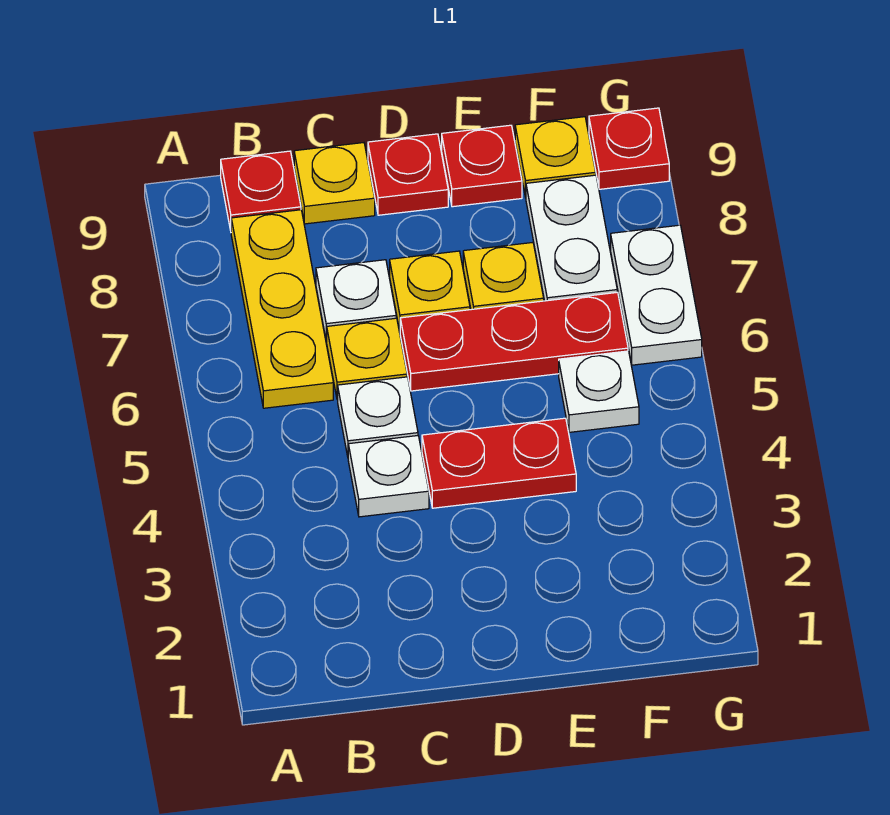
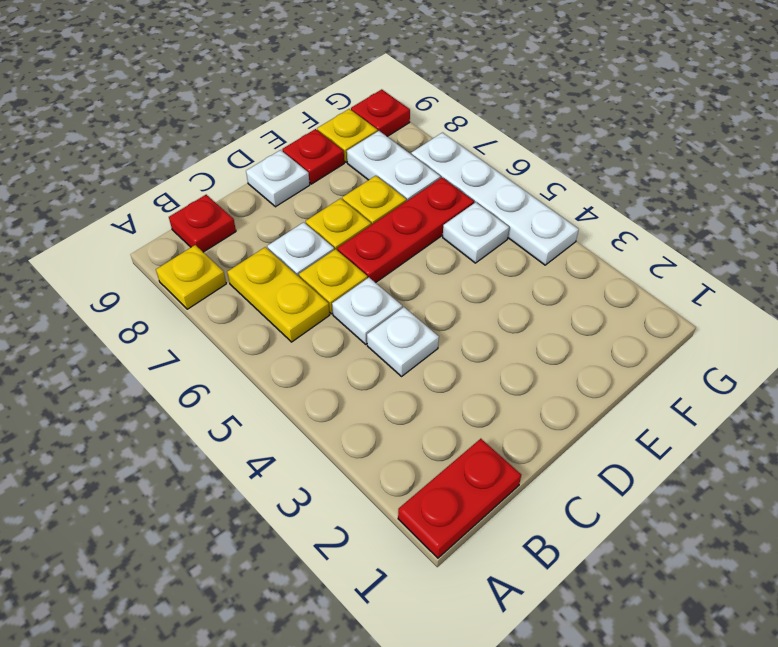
yellow 1x3 plate [231,210,333,408] -> yellow 1x2 plate [227,247,329,342]
yellow 1x1 plate [294,143,375,224] -> yellow 1x1 plate moved to [156,245,226,309]
red 1x2 plate [422,418,576,508] -> red 1x2 plate moved to [398,439,521,558]
red 1x1 plate [368,134,448,215] -> white 1x1 plate [246,150,310,207]
white 1x2 plate [611,225,702,365] -> white 1x4 plate [411,133,579,265]

